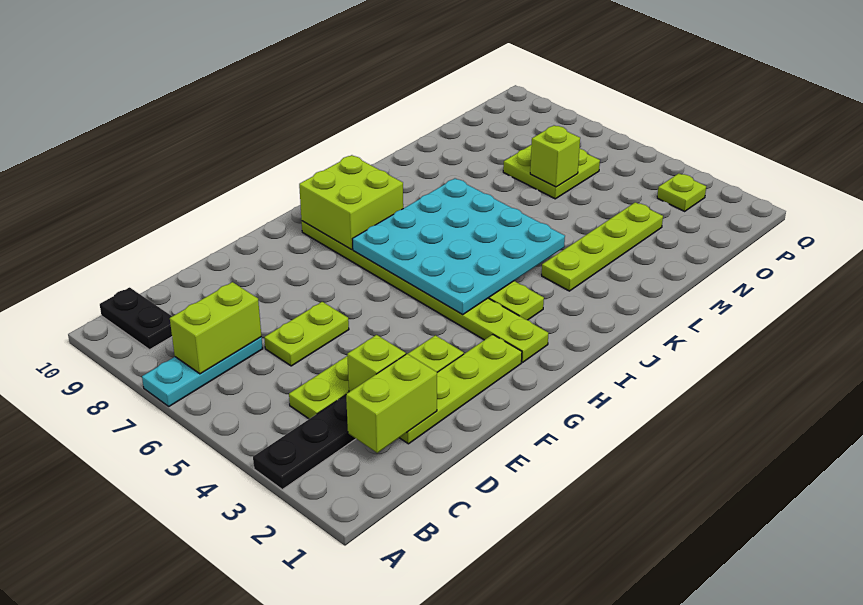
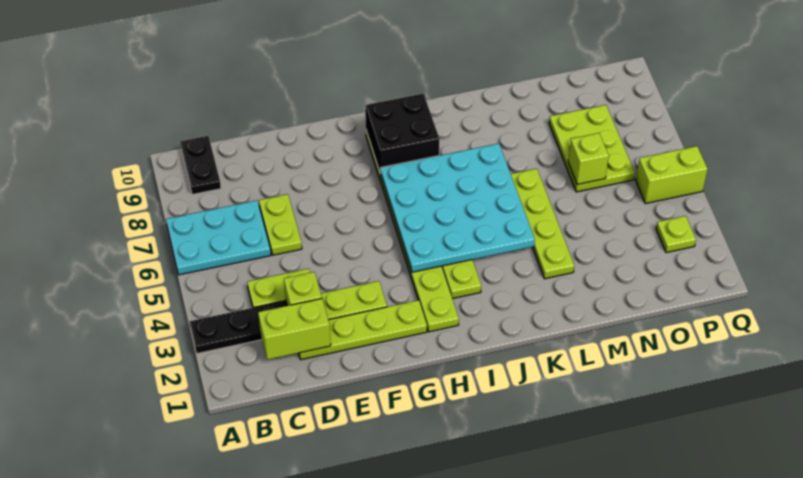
cyan 1x3 plate [142,337,263,406] -> cyan 2x3 plate [166,200,271,275]
lime 1x2 brick [170,282,261,374] -> lime 1x2 brick moved to [636,146,707,204]
lime 1x2 plate [264,302,349,366] -> lime 1x2 plate turned to [259,194,302,255]
lime 2x2 brick [299,155,403,250] -> black 2x2 brick [365,94,439,173]
lime 1x4 plate [542,202,663,291] -> lime 1x4 plate turned to [511,169,574,279]
lime 2x2 plate [503,145,600,199] -> lime 2x3 plate [549,105,635,192]

